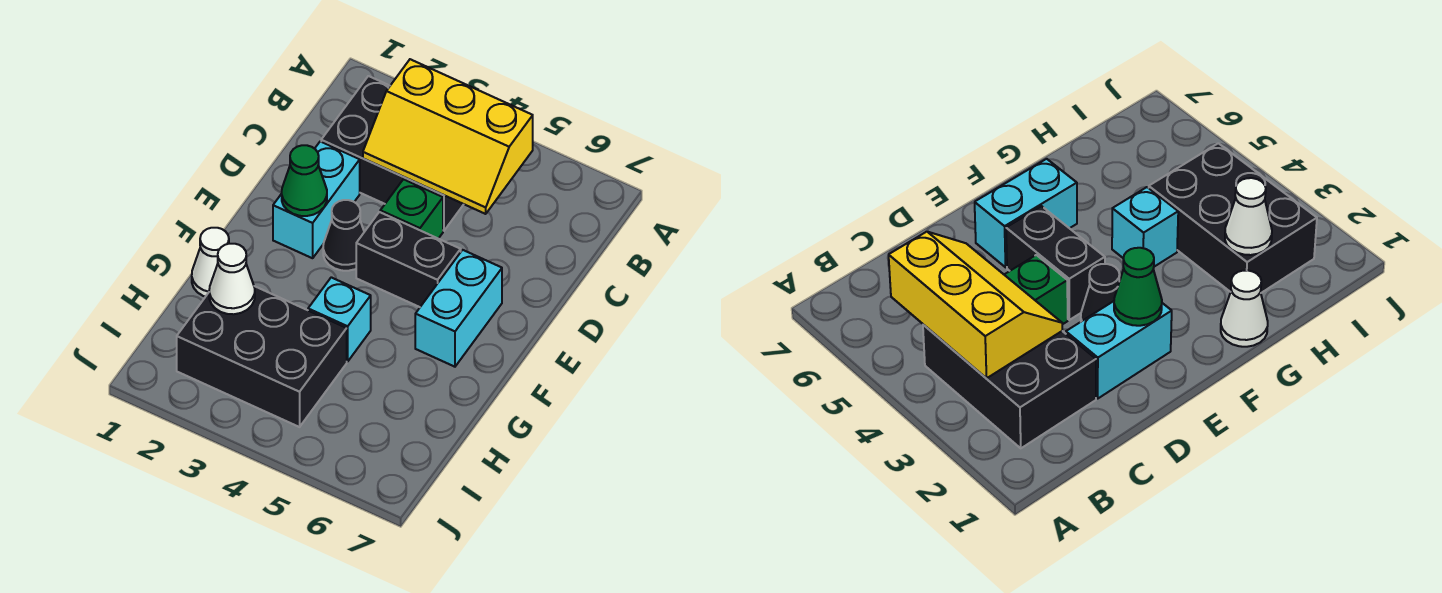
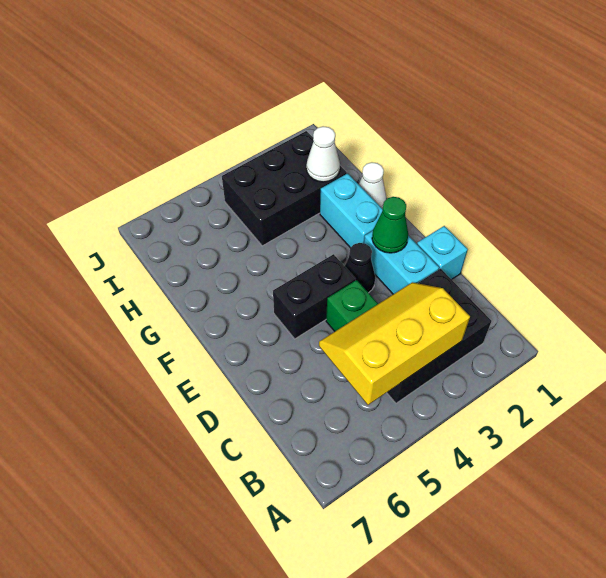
cyan 1x2 brick [415,250,502,367] -> cyan 1x2 brick moved to [320,173,383,248]
cyan 1x1 brick [308,277,371,362] -> cyan 1x1 brick moved to [417,226,468,280]

